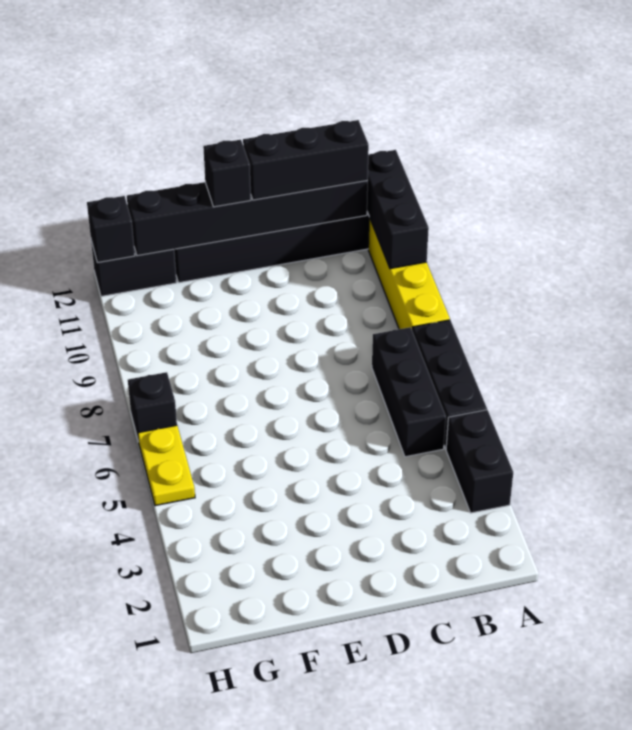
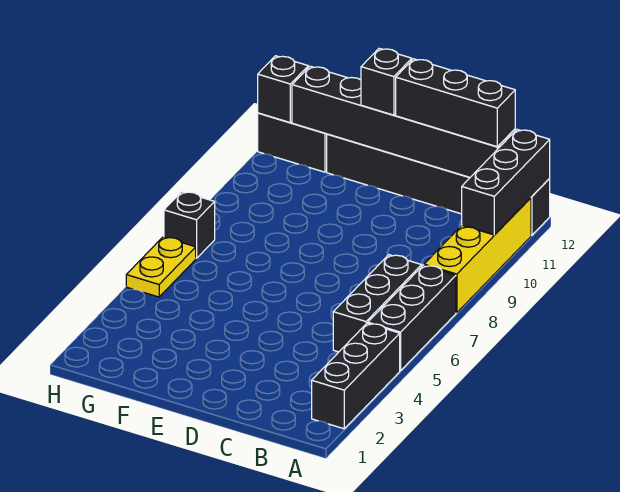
black 1x2 brick [446,410,513,513] -> black 1x3 brick [312,323,400,429]

